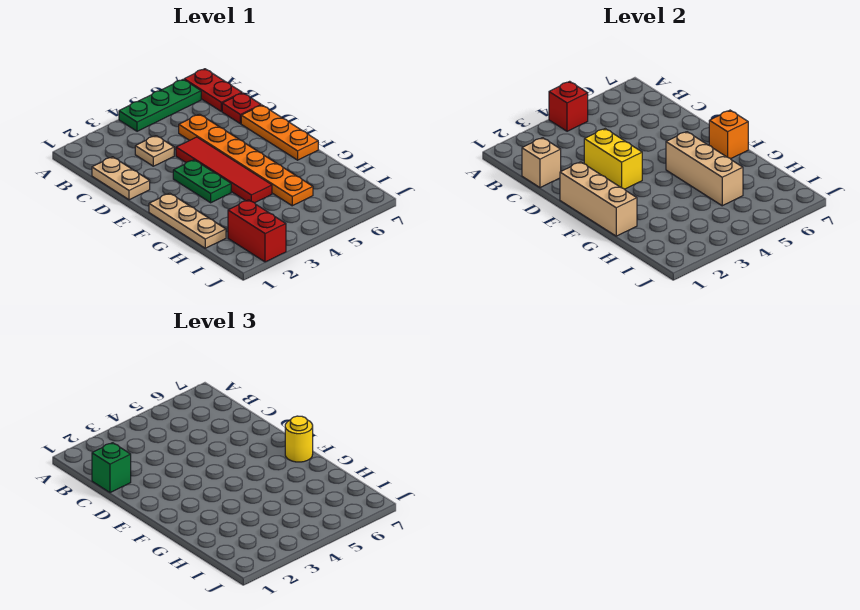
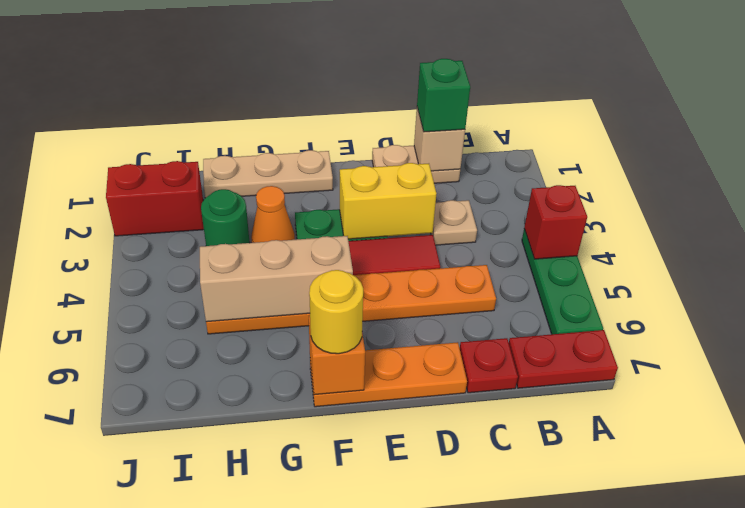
tan 1x3 brick [560,162,637,236] -> none
none -> orange 1x1 cone [251,186,295,243]
none -> green 1x1 round brick [201,189,250,246]

